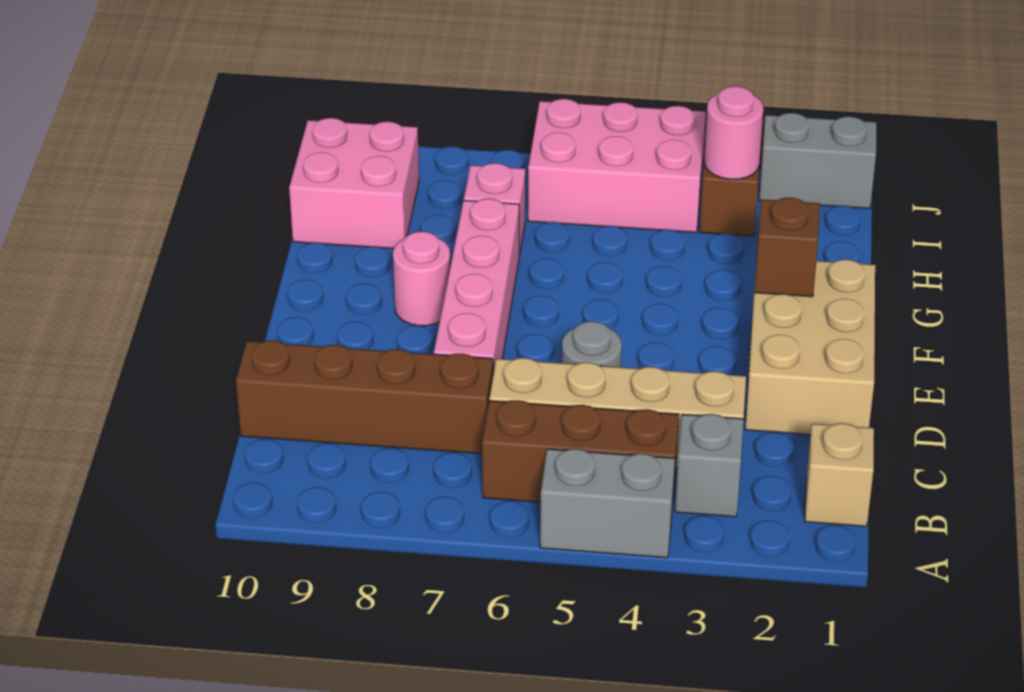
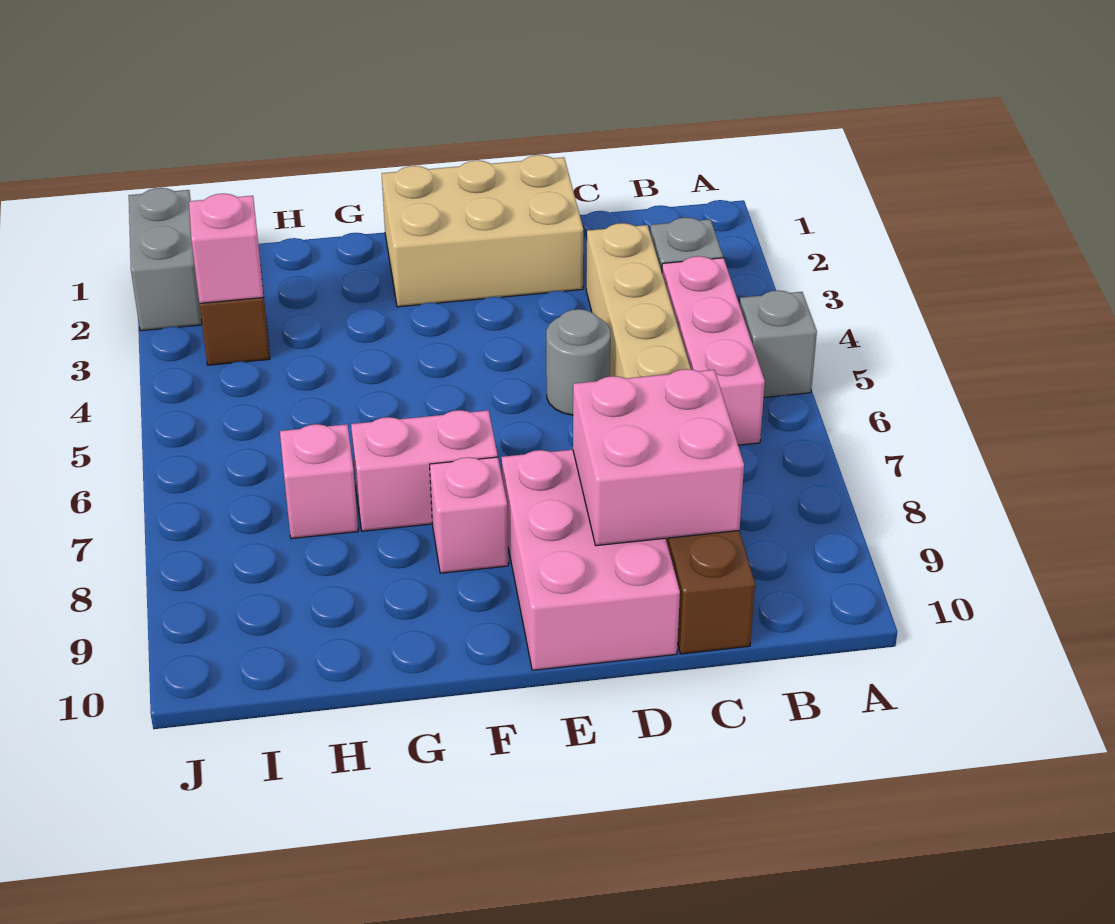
grey 1x2 brick [540,449,675,558] -> grey 1x1 brick [740,290,817,397]
tan 1x1 brick [805,423,874,526] -> none
brown 1x3 brick [482,400,679,507] -> pink 1x3 brick [662,256,765,445]
pink 1x4 brick [434,199,519,374] -> pink 1x2 brick [351,410,498,531]
brown 1x1 brick [754,198,820,297] -> none
pink 1x1 round brick [393,231,450,326] -> pink 1x1 brick [430,457,508,573]
pink 2x2 brick [289,118,419,249] -> pink 2x2 brick moved to [573,369,744,546]
pink 1x1 round brick [704,86,764,179] -> pink 1x1 brick [189,194,264,303]
pink 2x3 brick [528,99,706,232] -> pink 2x3 brick moved to [501,450,680,670]

